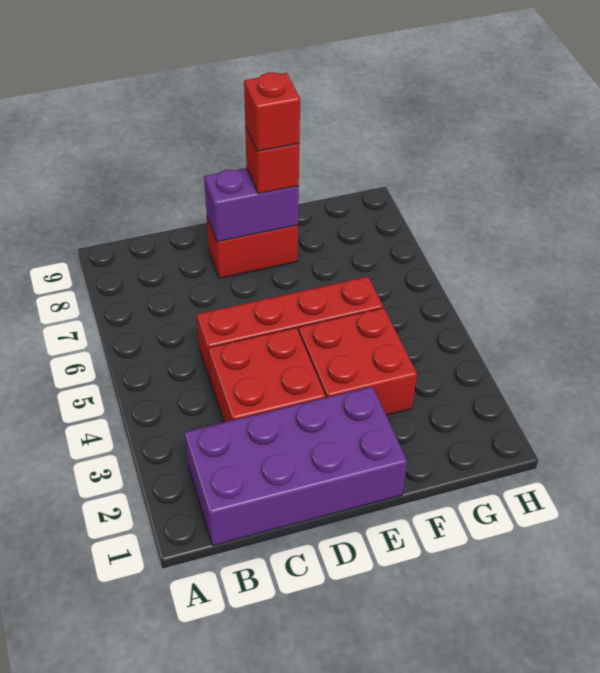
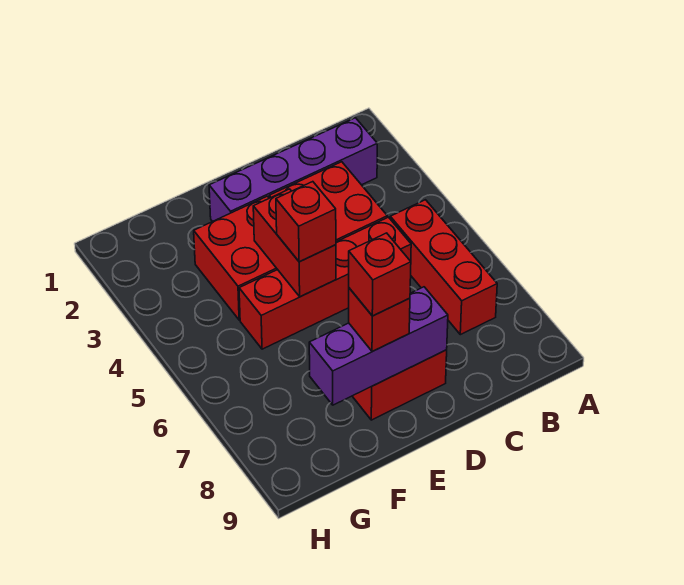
purple 2x4 brick [185,387,407,546] -> purple 1x4 brick [209,118,377,221]
none -> red 1x3 brick [390,200,497,335]
purple 1x2 brick [204,168,299,242] -> purple 1x3 brick [309,287,448,405]
none -> red 1x2 brick [253,189,336,297]
none -> red 1x1 brick [276,182,336,262]

